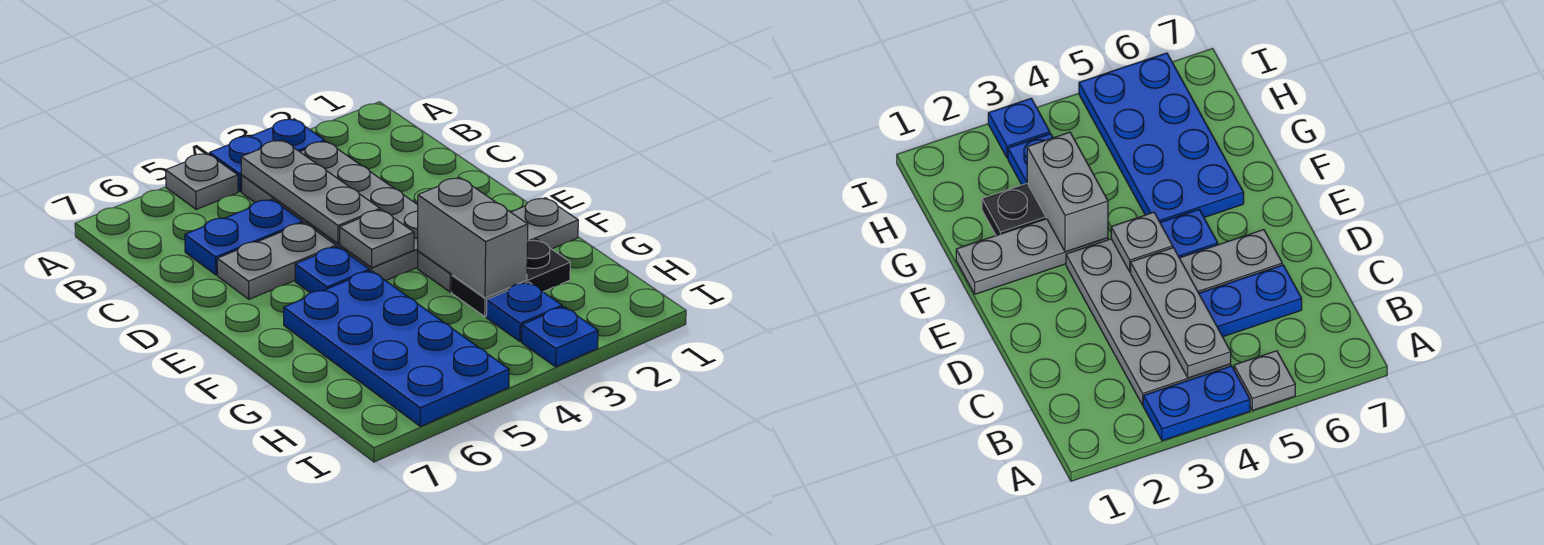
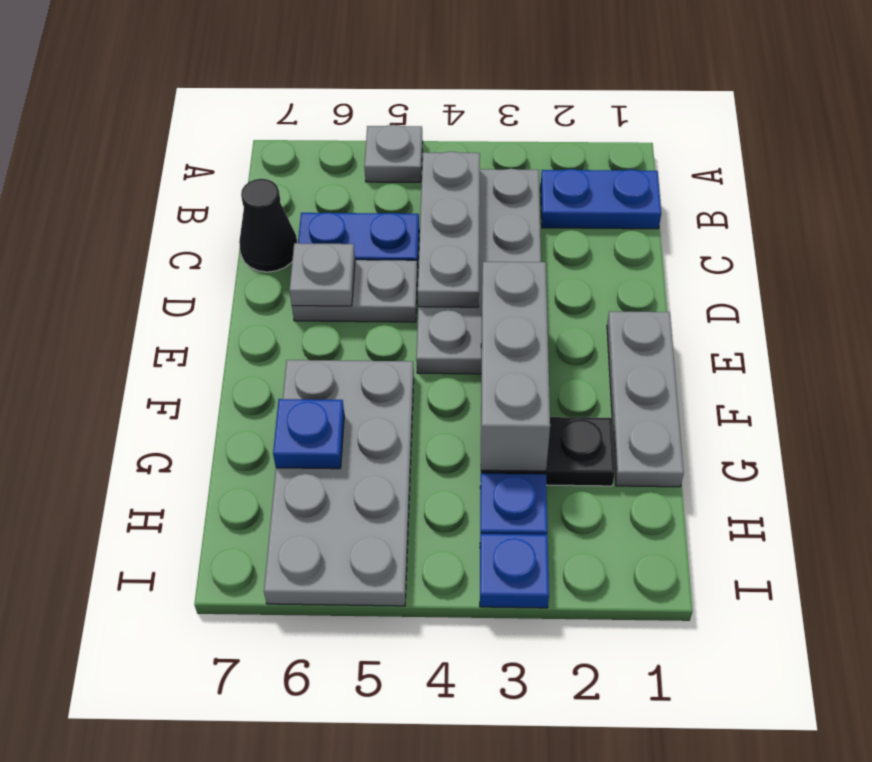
blue 1x2 plate [210,119,325,192] -> blue 1x2 plate moved to [541,169,661,229]
none -> black 1x1 cone [239,179,297,272]
grey 1x1 plate [340,210,414,268] -> grey 1x1 plate moved to [289,243,355,306]
blue 1x1 plate [295,247,370,293] -> blue 1x1 plate moved to [273,399,344,469]
grey 1x3 plate [418,198,578,292] -> grey 1x3 plate turned to [607,311,684,487]
grey 1x2 brick [418,178,528,298] -> grey 1x3 brick [481,262,550,471]
blue 2x4 plate [284,271,509,426] -> grey 2x4 plate [264,360,414,606]

